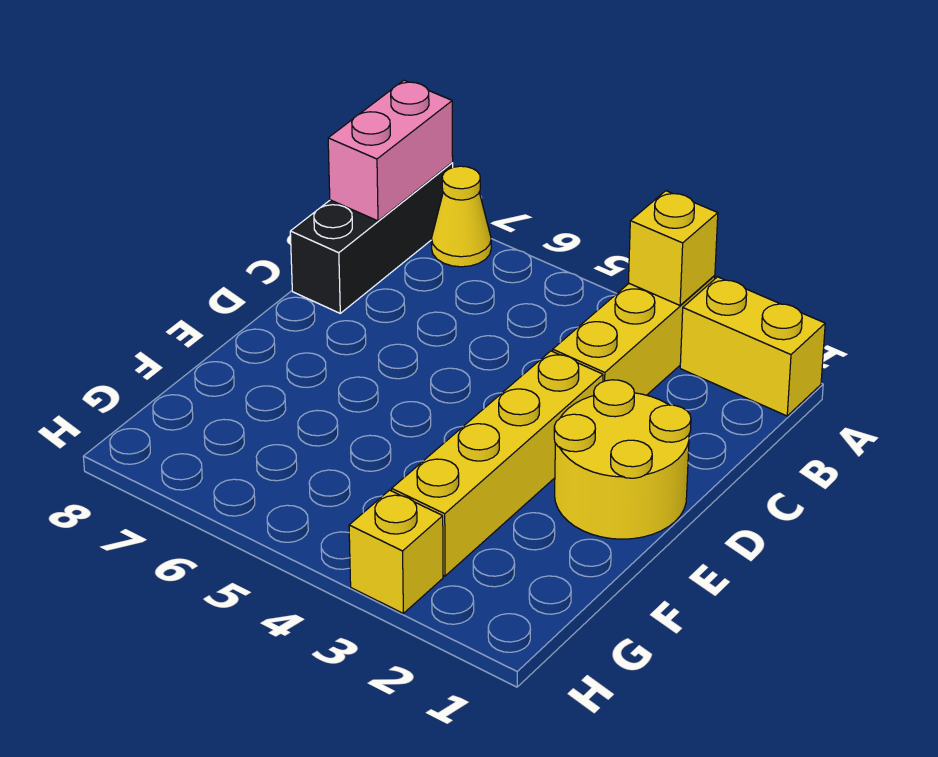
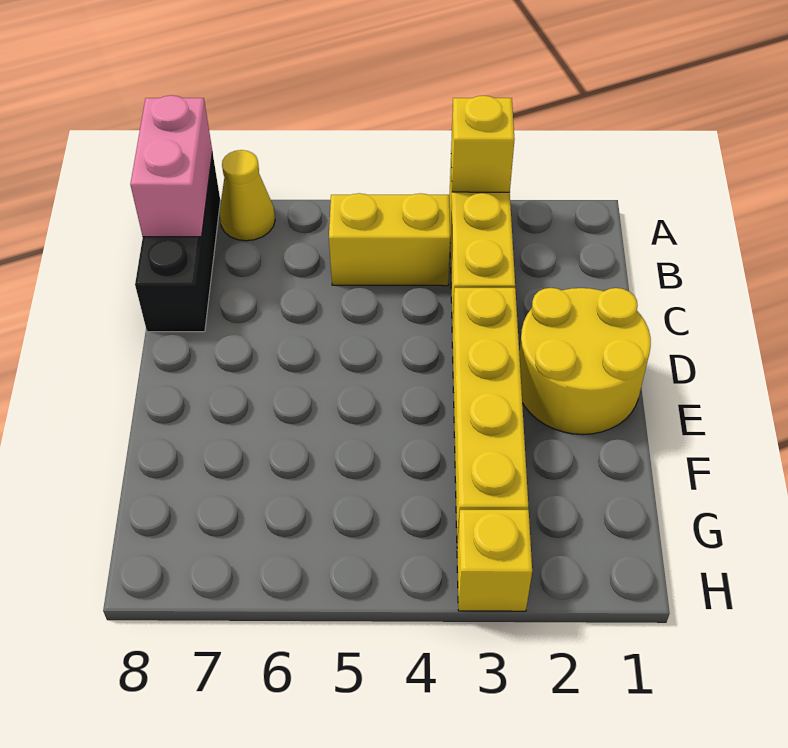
yellow 1x2 brick [680,277,825,416] -> yellow 1x2 brick moved to [329,193,450,286]

